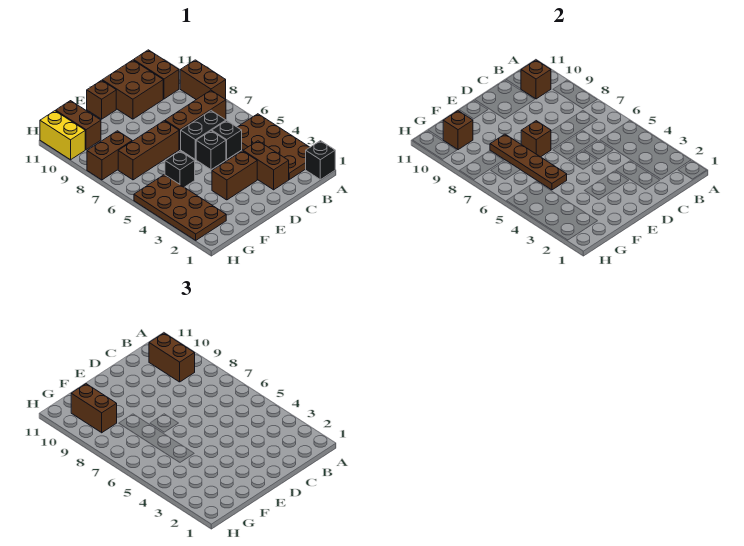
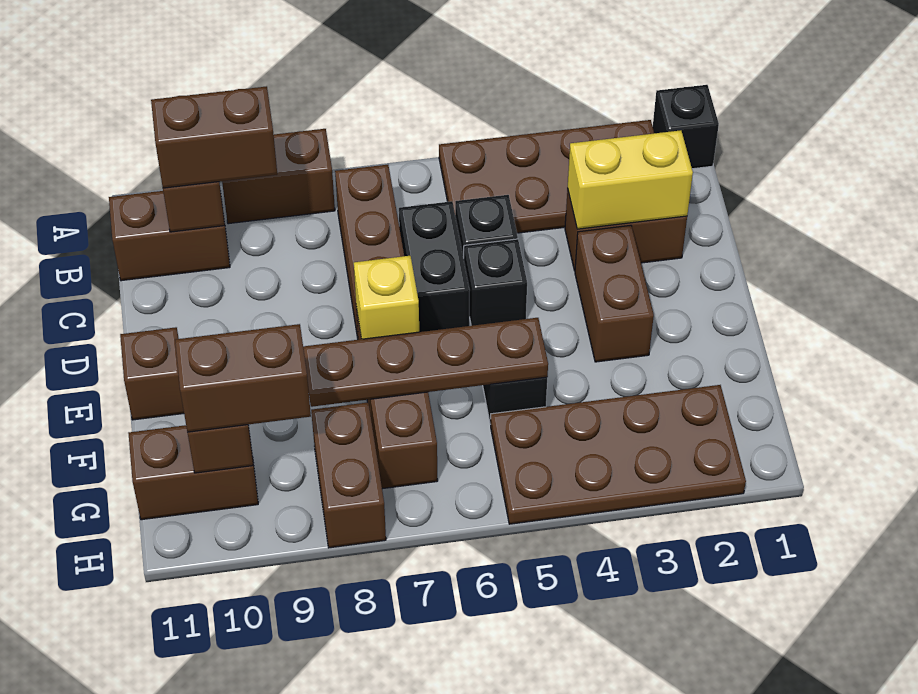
brown 2x2 brick [102,60,163,119] -> none
brown 1x1 brick [521,121,551,157] -> yellow 1x1 brick [354,256,419,339]
yellow 1x2 brick [40,111,85,160] -> yellow 1x2 brick moved to [568,130,693,229]

